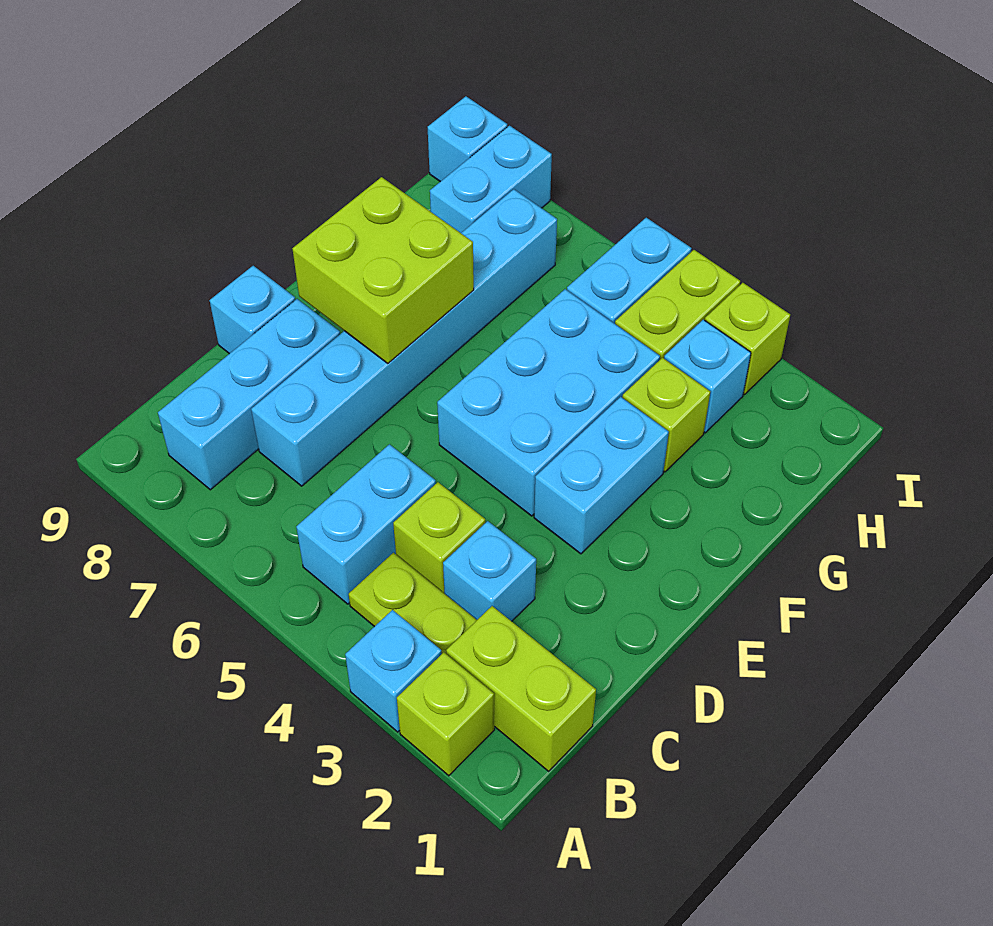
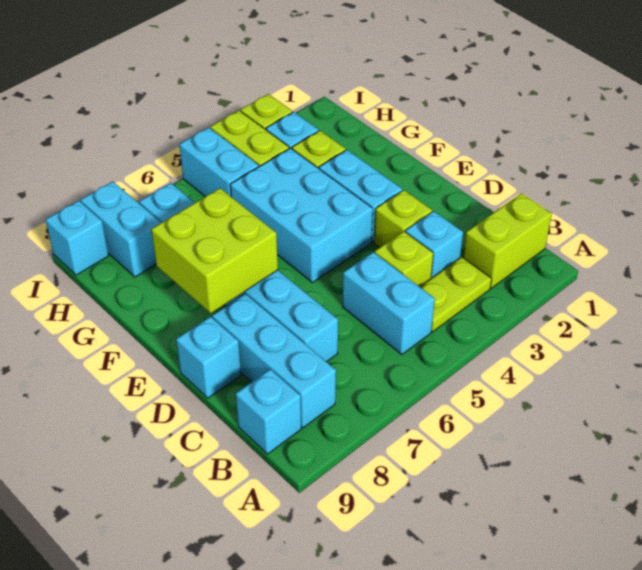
lime 1x1 brick [397,652,494,776] -> lime 1x1 brick moved to [374,190,432,248]
cyan 1x1 brick [345,610,442,732] -> cyan 1x1 brick moved to [236,369,301,454]

